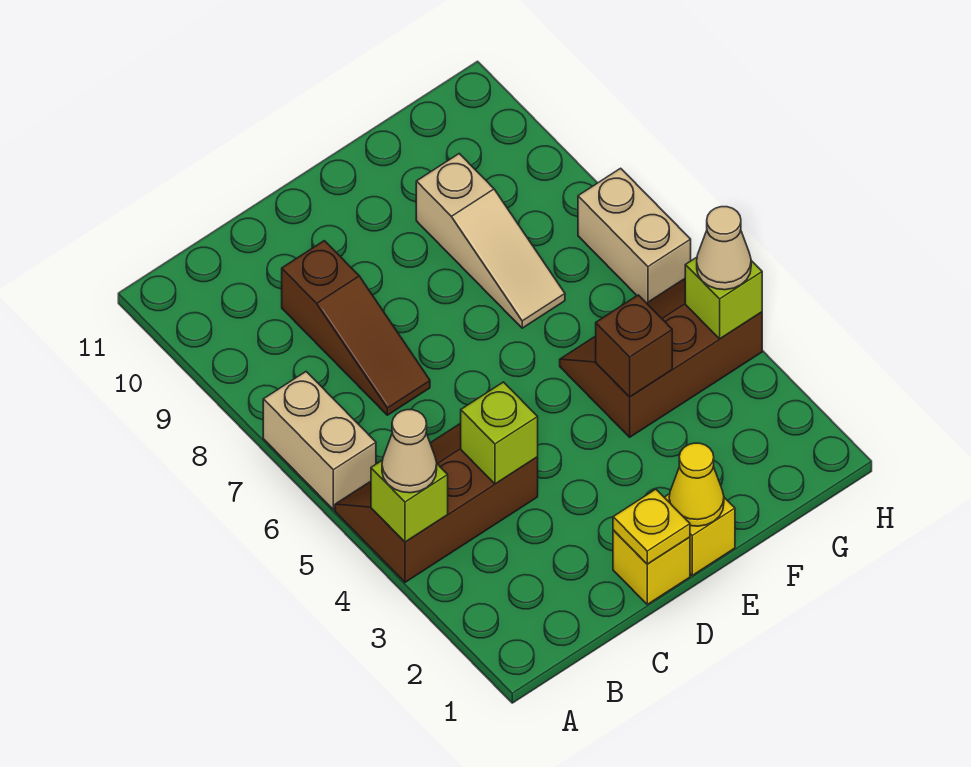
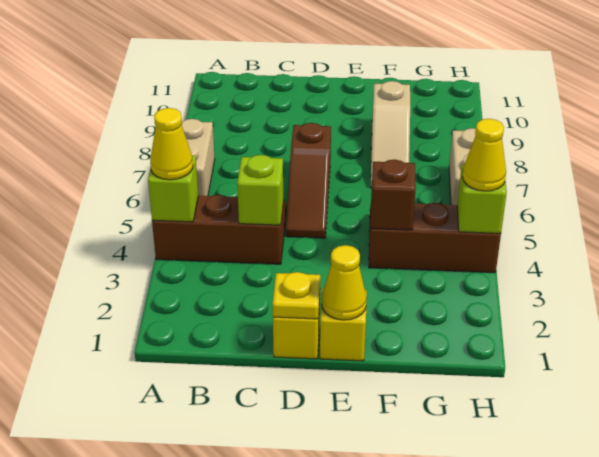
tan 1x1 cone [382,410,437,493] -> yellow 1x1 cone [150,108,193,180]
brown 1x3 slope [282,241,430,415] -> brown 1x3 slope moved to [286,123,331,238]
tan 1x1 cone [697,207,751,290] -> yellow 1x1 cone [462,119,506,191]

